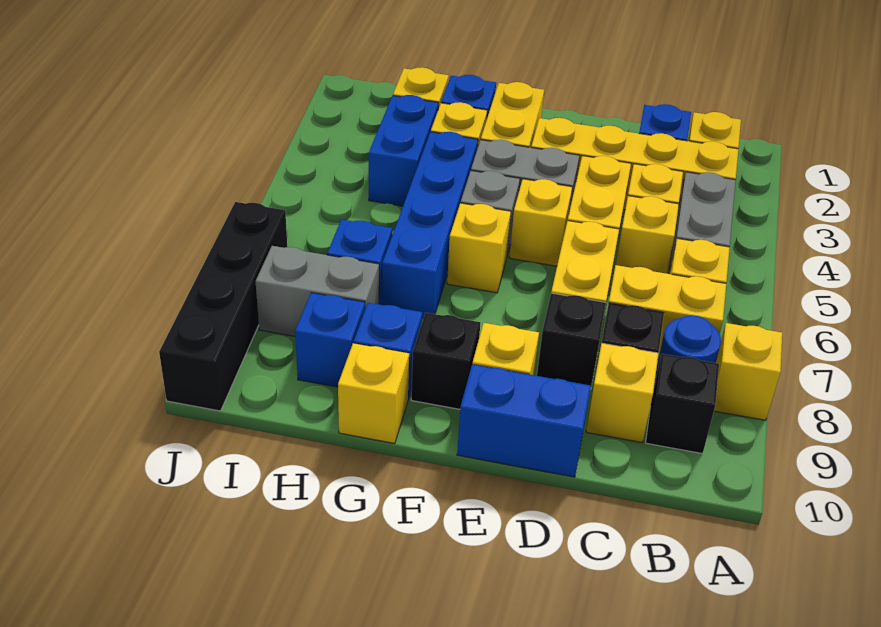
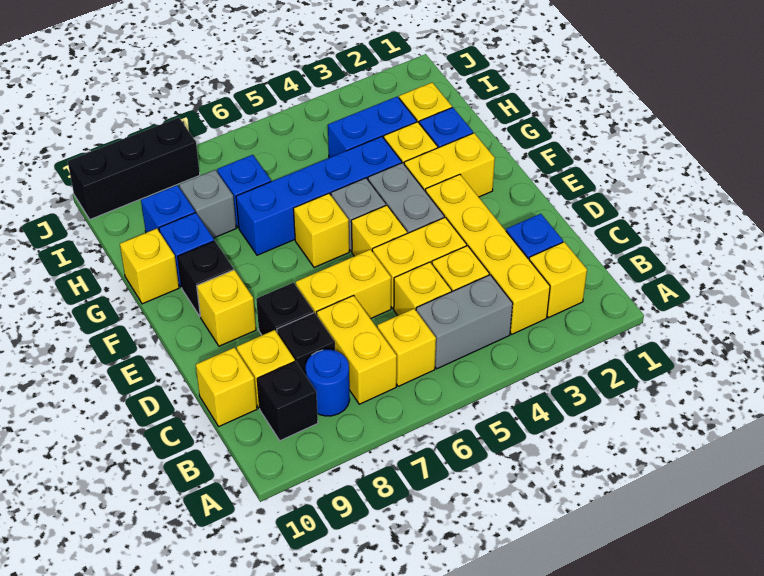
yellow 1x1 brick [714,323,782,420] -> yellow 1x1 brick moved to [196,348,257,426]
blue 1x2 brick [457,364,591,477] -> none
grey 1x2 brick [256,246,379,336] -> grey 1x1 brick [179,170,236,238]
black 1x4 brick [159,202,287,411] -> black 1x3 brick [68,118,200,219]

